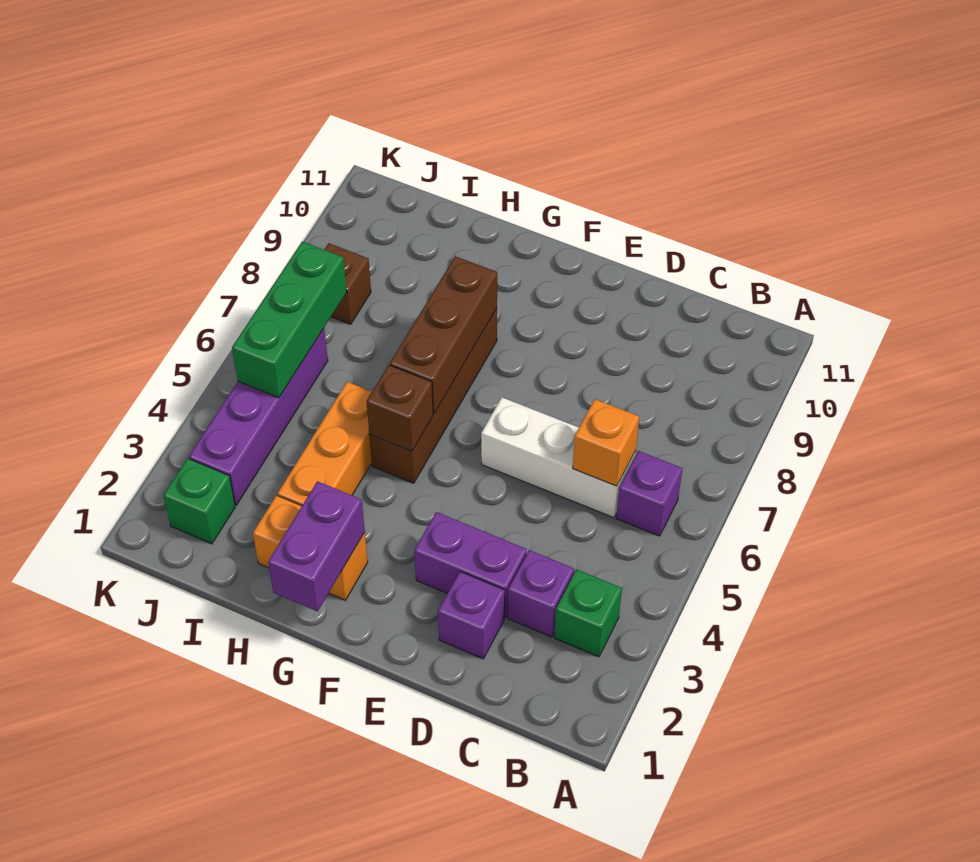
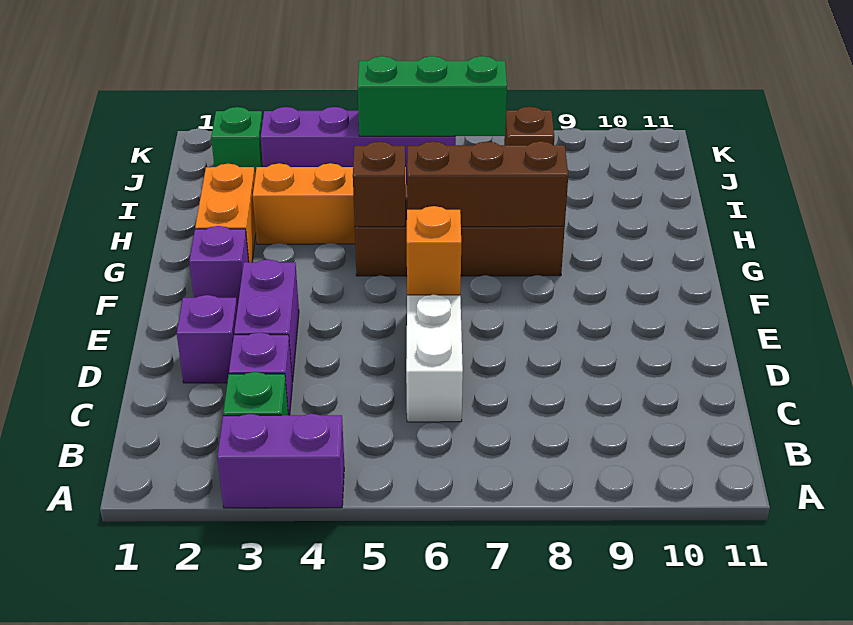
purple 1x1 brick [616,451,682,536] -> purple 1x1 brick moved to [189,226,249,308]
orange 1x1 brick [573,399,639,486] -> orange 1x1 brick moved to [407,206,461,295]
purple 1x2 brick [268,481,365,611] -> purple 1x2 brick moved to [217,414,344,508]

